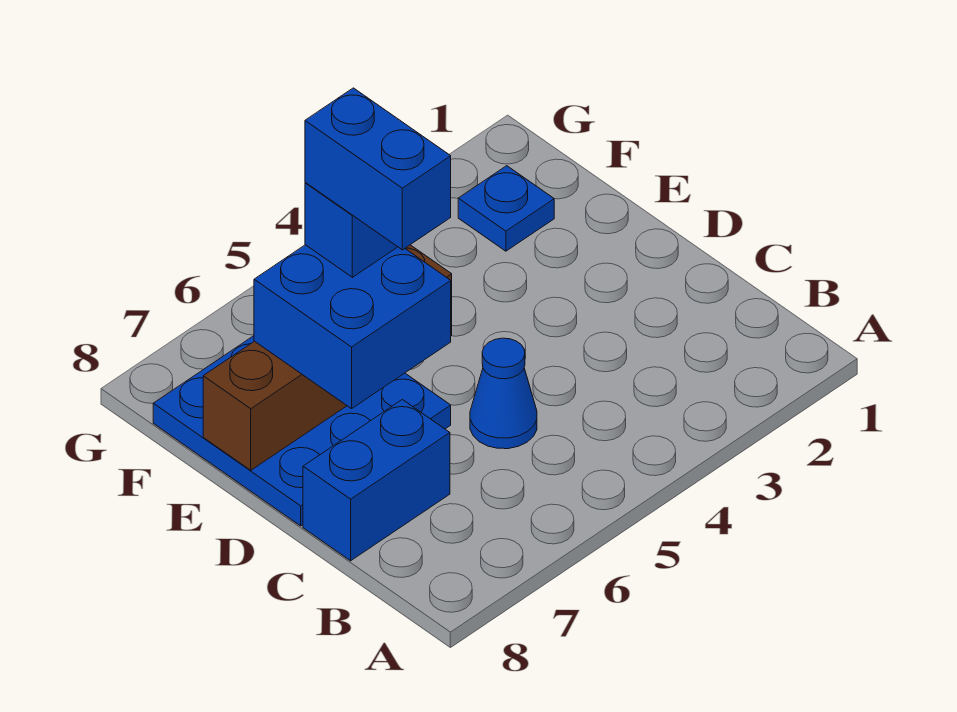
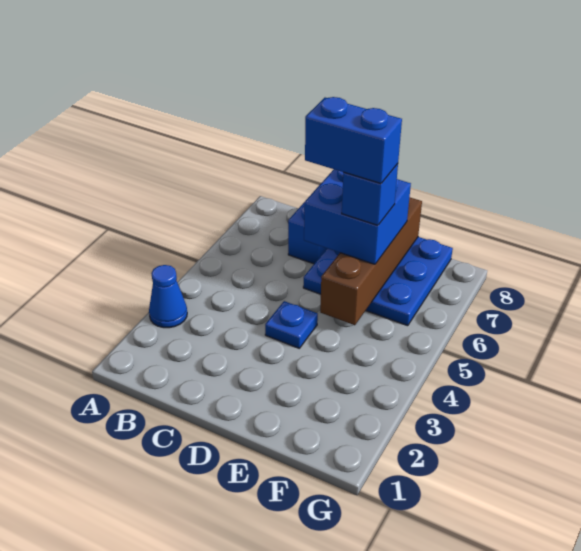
blue 1x1 cone [470,338,537,449] -> blue 1x1 cone moved to [149,265,187,328]
blue 1x1 plate [458,166,554,251] -> blue 1x1 plate moved to [265,301,318,348]

